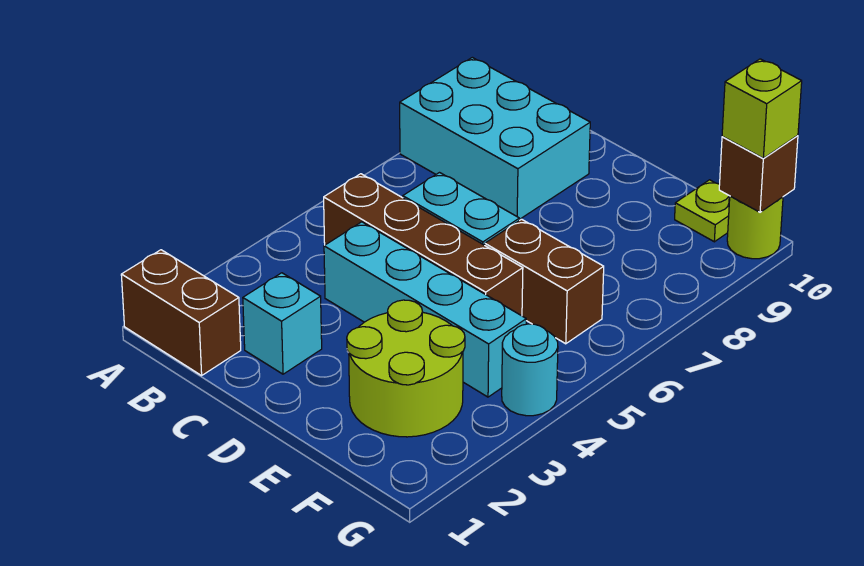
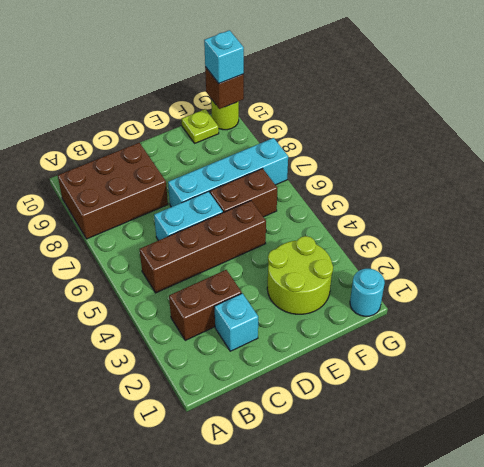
brown 1x2 brick [121,250,241,375] -> brown 1x2 brick moved to [169,270,242,340]
cyan 2x3 brick [400,57,590,219] -> brown 2x3 brick [58,143,168,239]
cyan 1x4 brick [324,222,526,397] -> cyan 1x4 brick moved to [168,138,288,207]
cyan 1x1 round brick [502,324,558,416] -> cyan 1x1 round brick moved to [350,269,385,316]
lime 1x1 brick [722,59,802,158] -> cyan 1x1 brick [204,30,244,83]

